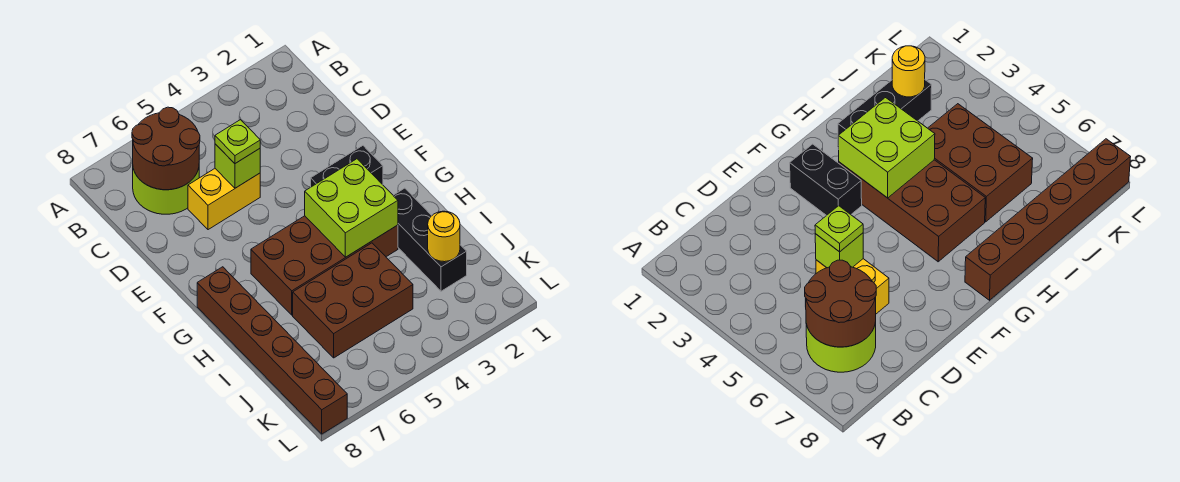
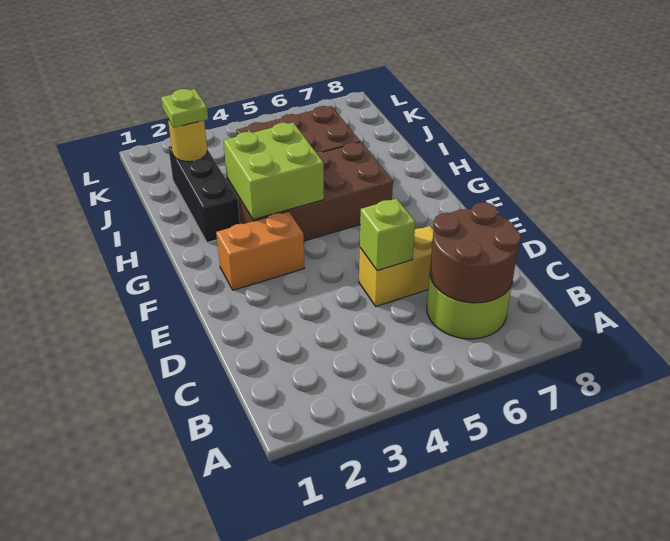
lime 1x1 plate [215,120,260,163] -> lime 1x1 plate moved to [161,89,208,128]
black 1x2 brick [311,146,383,187] -> orange 1x2 brick [216,211,304,290]
brown 1x6 brick [197,267,347,434] -> none

